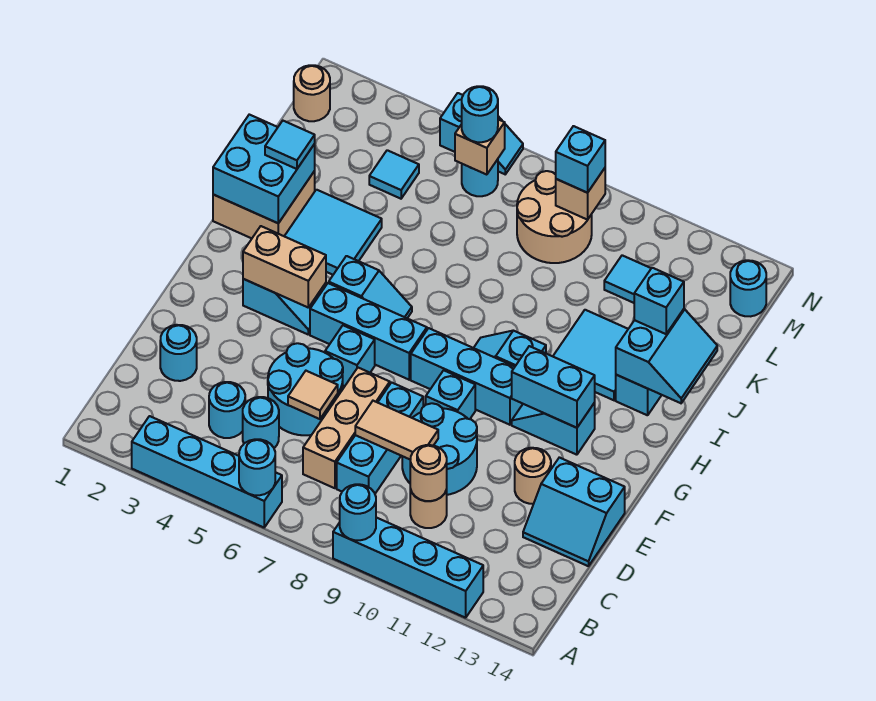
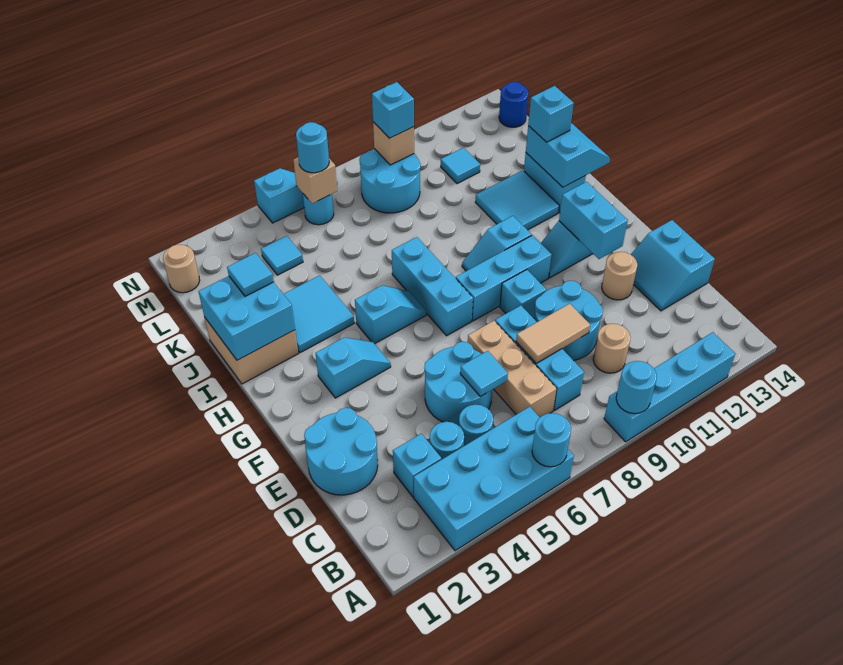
cyan 1x4 brick [132,416,282,527] -> cyan 2x4 brick [414,407,574,551]
tan 1x1 round brick [410,445,447,501] -> none
cyan 1x1 round brick [160,325,197,381] -> cyan 2x2 round brick [304,408,378,495]
tan 1x1 tile [288,371,338,419] -> cyan 1x1 tile [460,351,508,397]
cyan 2x2 slope [523,457,625,566] -> cyan 2x2 slope turned to [631,220,715,311]
cyan 1x1 brick [325,325,375,386] -> cyan 1x1 brick moved to [393,434,441,497]
tan 1x2 brick [243,226,326,307] -> none
cyan 1x3 brick [310,283,427,380] -> cyan 1x3 brick turned to [392,237,473,336]
cyan 1x2 brick [512,346,595,428] -> cyan 1x2 brick turned to [559,182,628,259]
tan 2x2 round brick [517,171,592,263] -> cyan 2x2 round brick [360,149,421,213]
cyan 1x1 round brick [730,260,766,316] -> blue 1x1 round brick [499,82,528,127]

